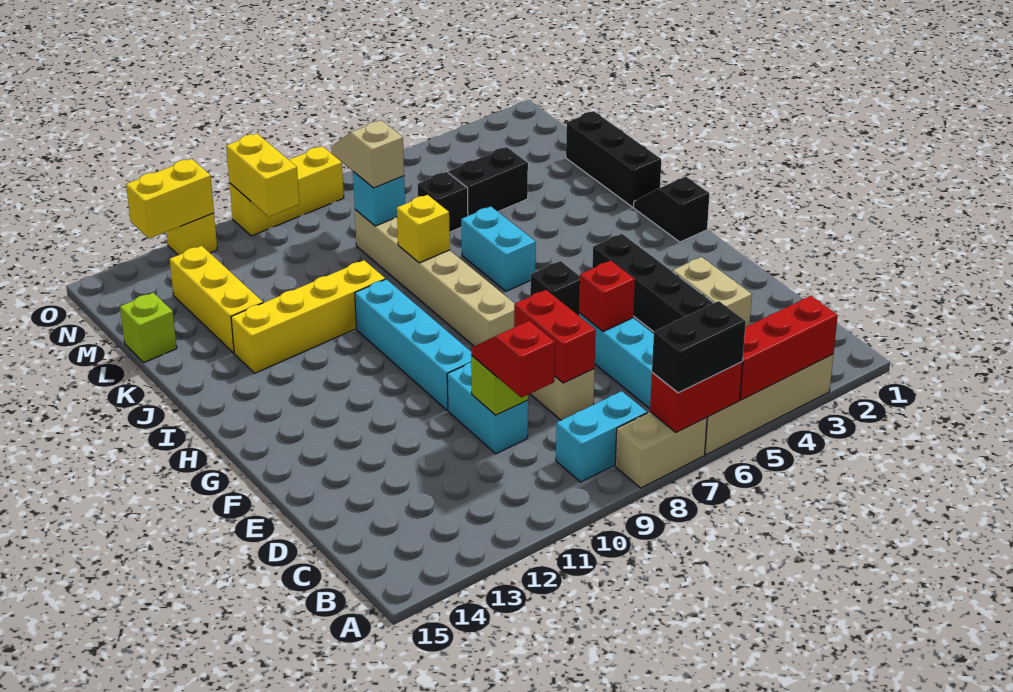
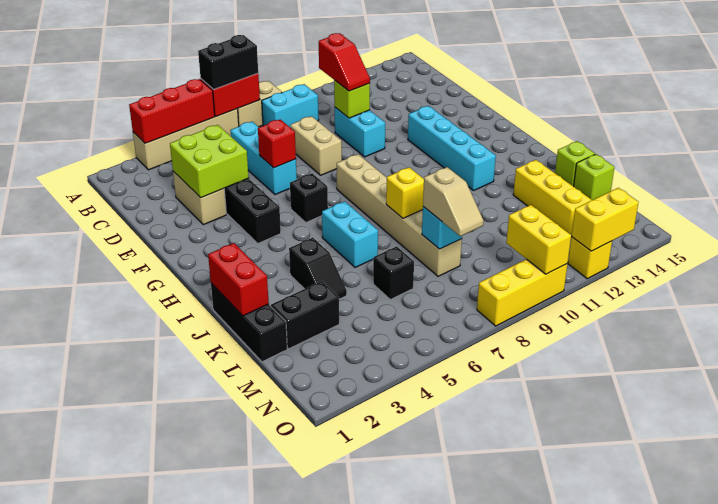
none -> lime 2x2 brick [170,125,249,198]
red 1x2 brick [514,290,596,383] -> red 1x2 brick moved to [208,243,269,316]
cyan 1x4 brick [355,279,471,410] -> cyan 1x4 brick moved to [408,106,496,190]
black 1x2 slope [634,177,709,242] -> black 1x2 slope moved to [289,238,347,299]
yellow 1x4 brick [231,260,385,373] -> none
none -> lime 1x1 brick [555,141,595,187]
black 1x2 brick [448,147,528,216] -> black 1x2 brick moved to [271,281,339,349]

